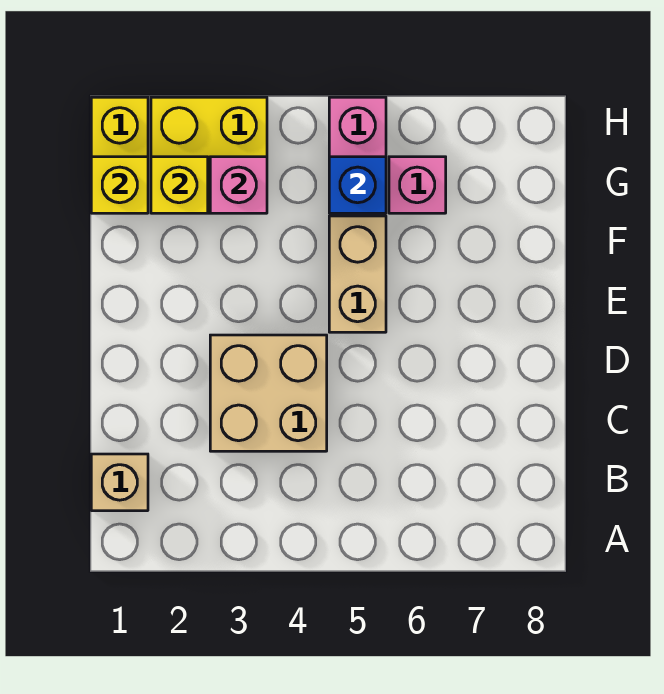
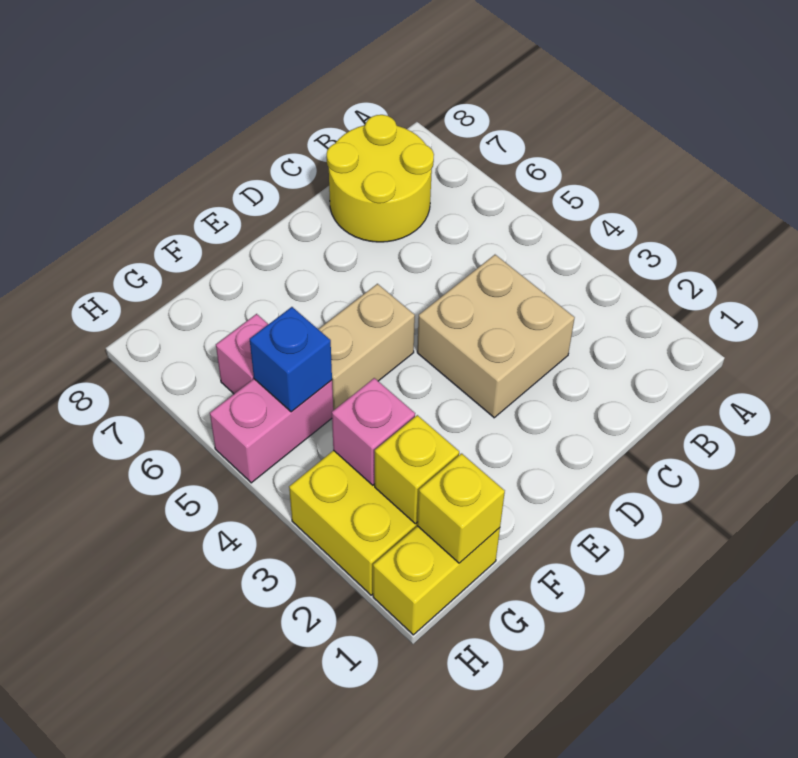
tan 1x1 brick [91,454,148,511] -> none
none -> yellow 2x2 round brick [327,115,434,242]

